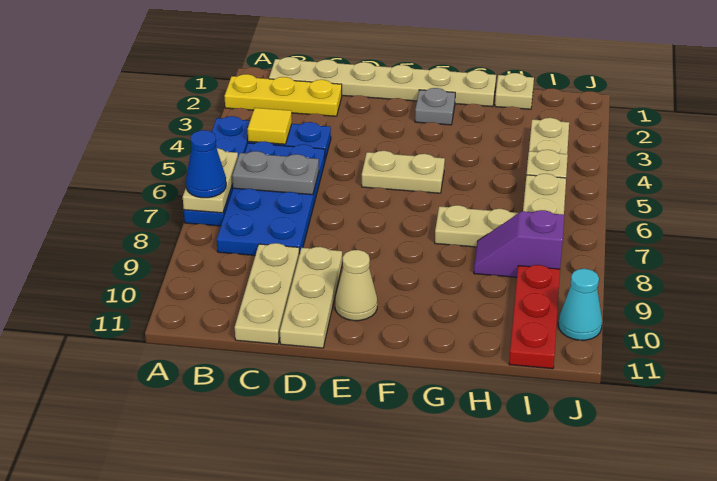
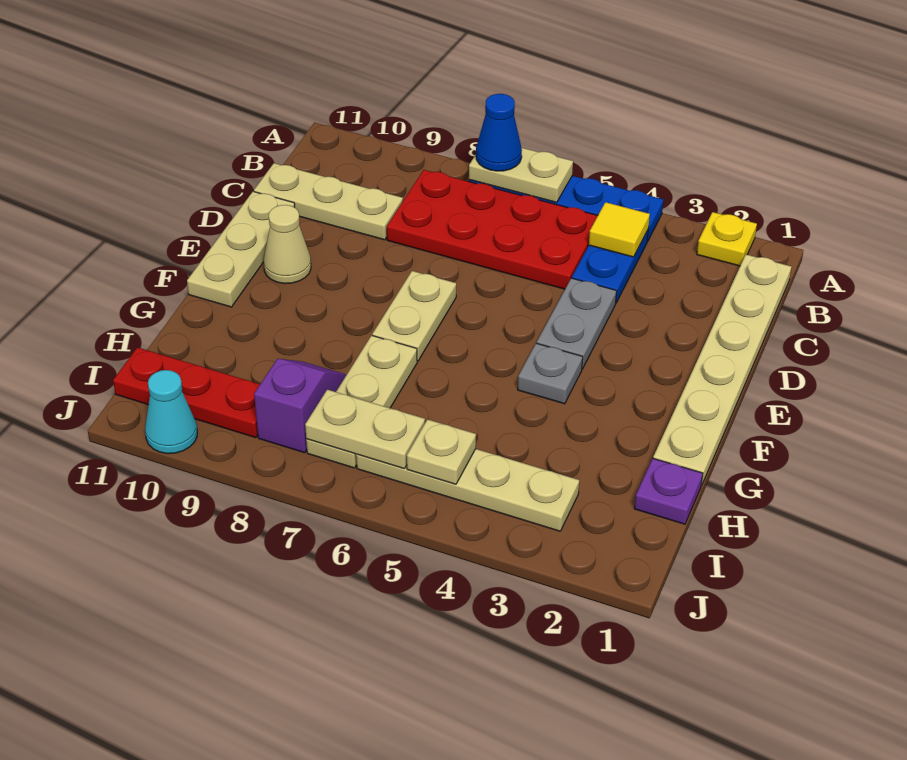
yellow 1x3 plate [225,74,342,116] -> yellow 1x1 plate [697,212,757,266]
blue 2x4 plate [217,142,325,255] -> red 2x4 plate [387,170,598,289]
grey 1x2 plate [232,151,319,195] -> grey 1x2 plate moved to [537,278,617,369]
tan 1x3 plate [280,247,342,348] -> tan 1x3 plate turned to [187,192,295,307]
tan 1x2 plate [362,151,445,193] -> tan 1x2 plate moved to [372,271,456,361]
grey 1x1 plate [415,88,455,125] -> grey 1x1 plate moved to [518,343,583,404]
tan 1x1 plate [495,73,534,109] -> purple 1x1 plate [634,459,703,524]

